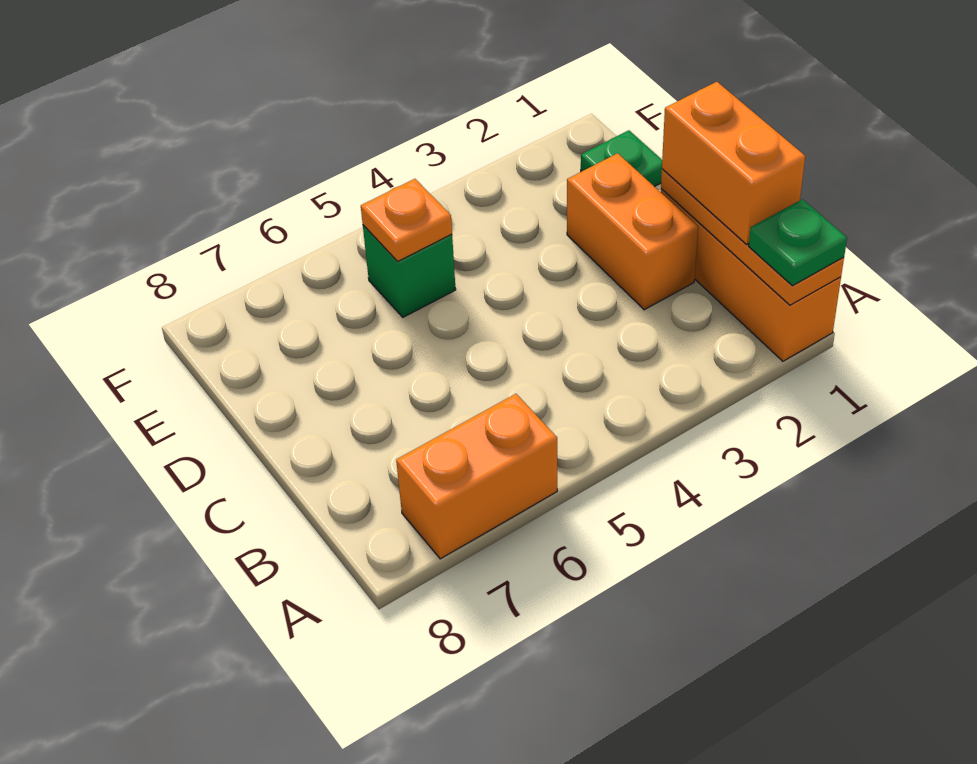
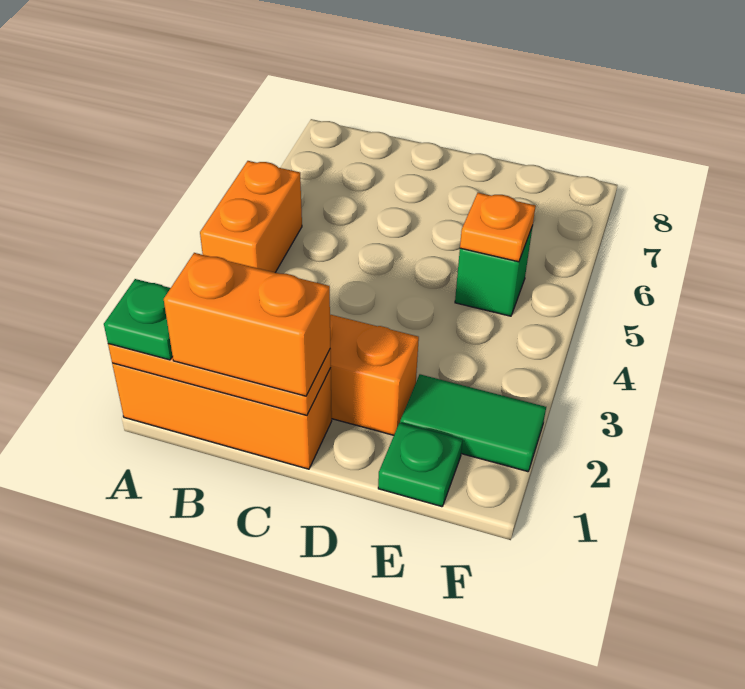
orange 1x2 brick [396,394,557,559] -> orange 1x2 brick moved to [200,161,302,272]
none -> green 1x2 tile [400,374,546,472]

